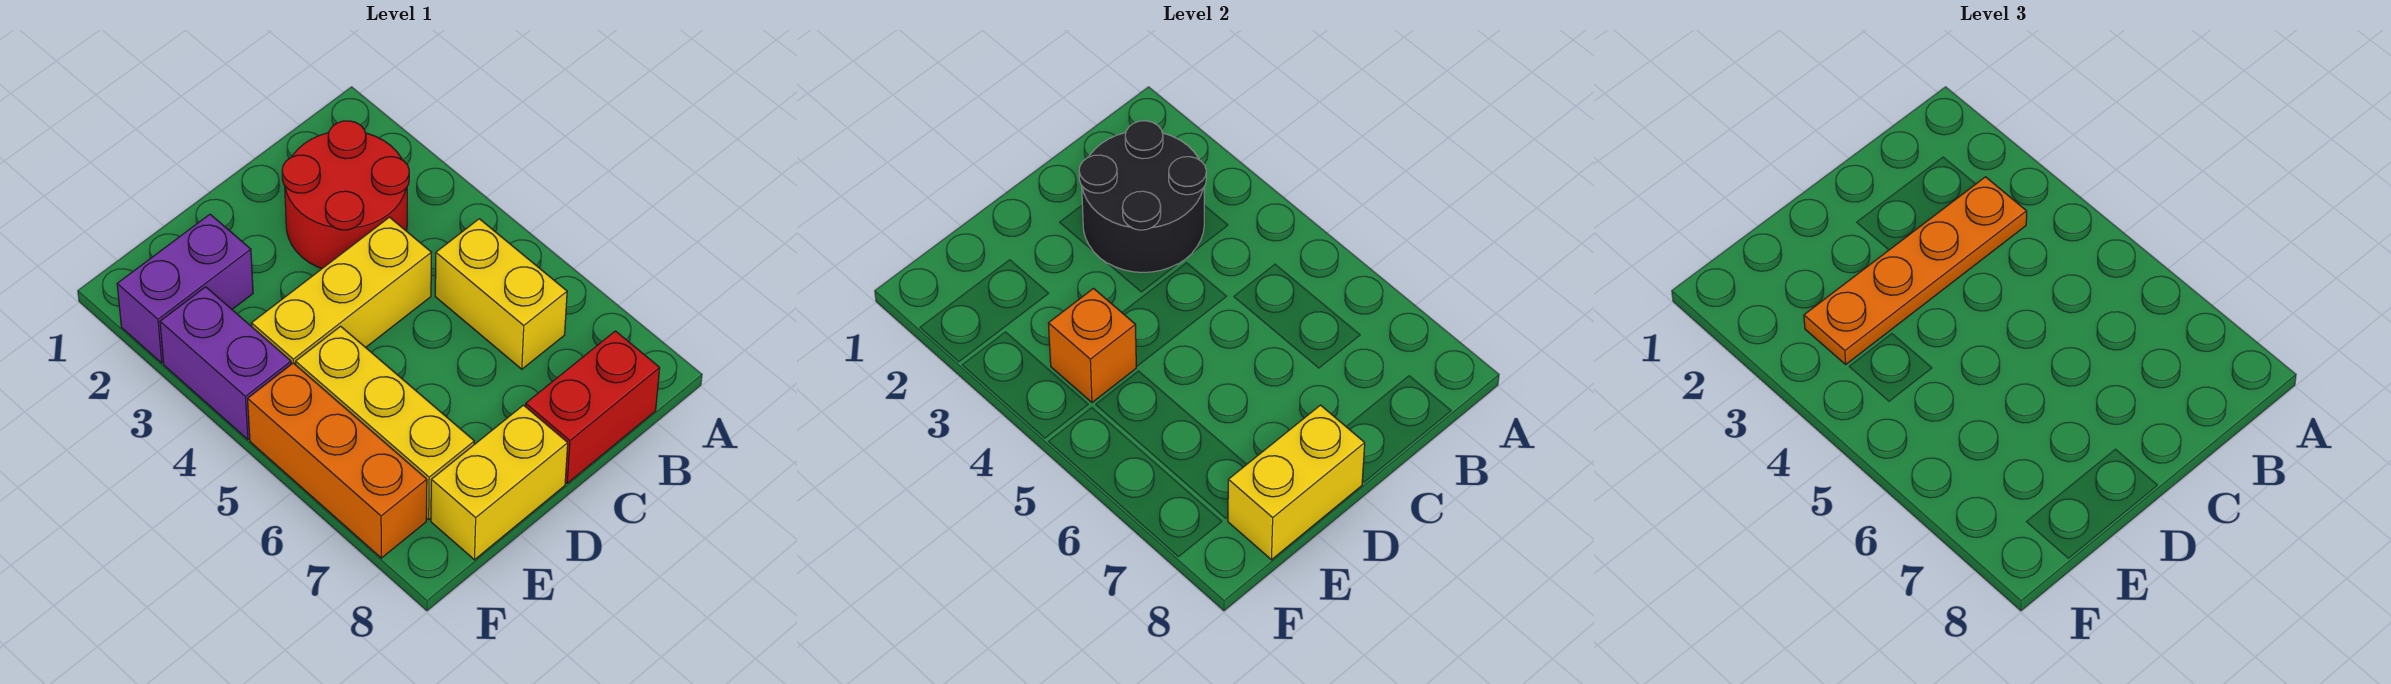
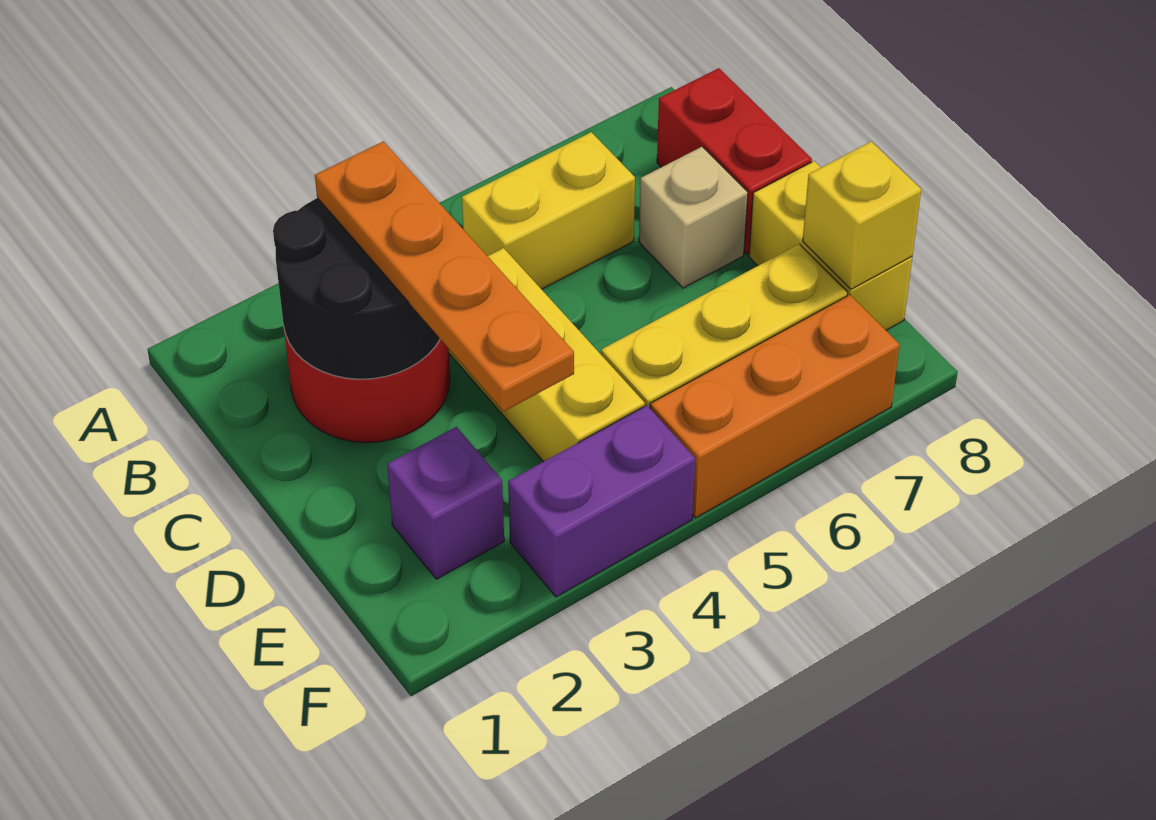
none -> tan 1x1 brick [639,147,748,288]
yellow 1x2 brick [1228,405,1365,560] -> yellow 1x1 brick [803,141,921,289]
purple 1x2 brick [117,214,253,363] -> purple 1x1 brick [387,427,504,579]
orange 1x1 brick [1048,289,1136,402] -> none

